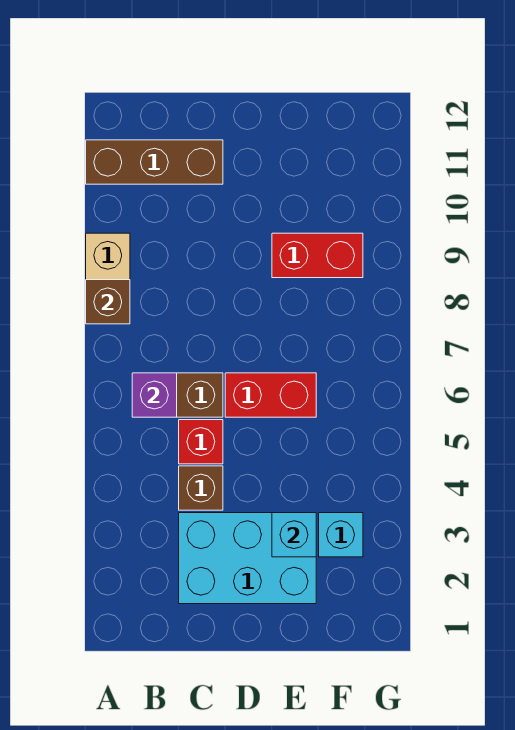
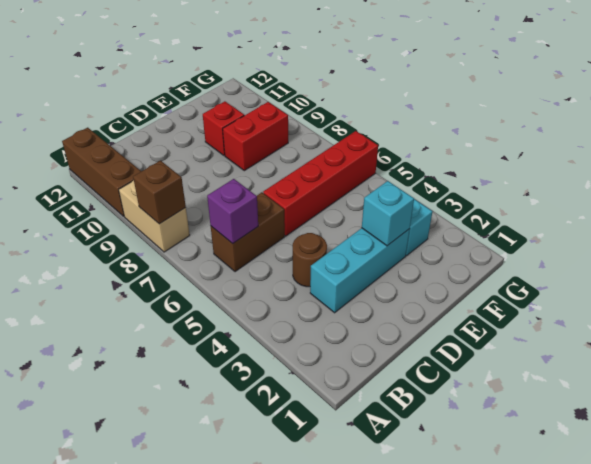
brown 1x3 brick [86,140,223,184] -> brown 1x3 brick turned to [62,128,141,216]
cyan 2x3 brick [179,513,316,604] -> cyan 1x3 brick [310,228,410,313]
brown 1x1 brick [179,466,223,510] -> brown 1x1 round brick [293,233,327,287]
red 1x1 brick [179,420,223,464] -> red 1x1 brick moved to [203,101,244,156]
red 1x2 brick [225,373,316,417] -> red 1x4 brick [263,131,378,236]

